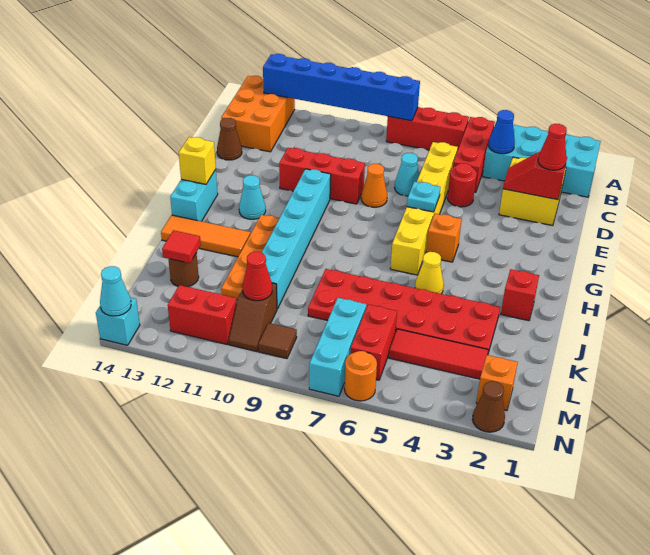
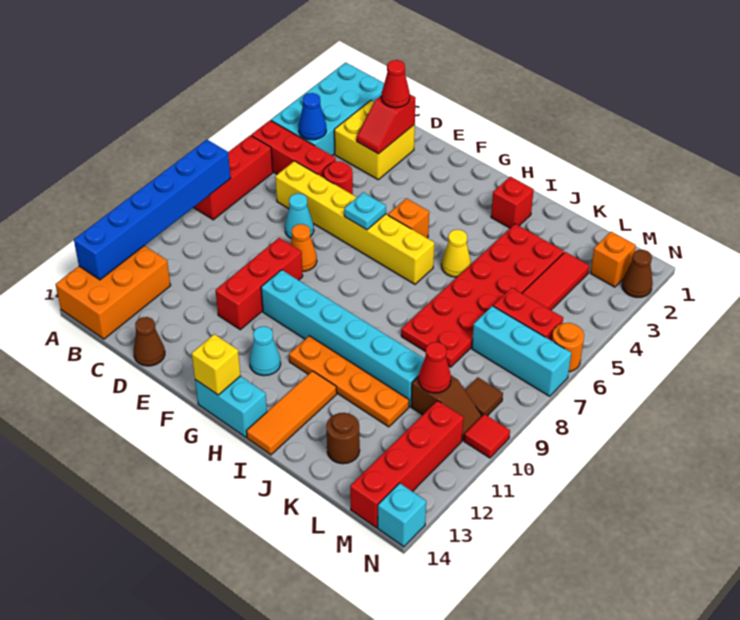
orange 2x3 brick [221,76,295,152] -> orange 2x3 brick turned to [55,246,171,339]
red 1x1 tile [162,230,201,263] -> red 1x1 tile moved to [464,414,510,458]
red 1x2 brick [168,285,237,344] -> red 1x4 brick [350,401,464,528]
cyan 1x1 cone [100,266,131,316] -> none

